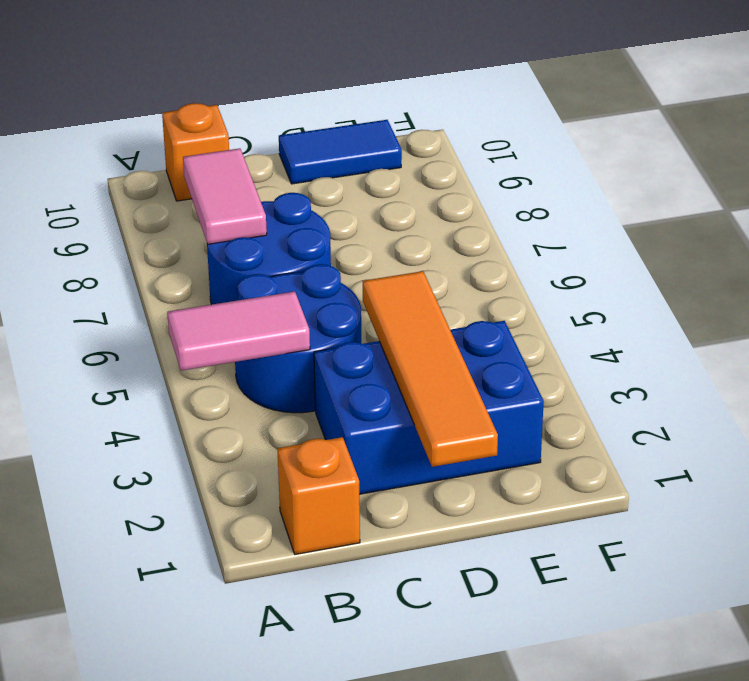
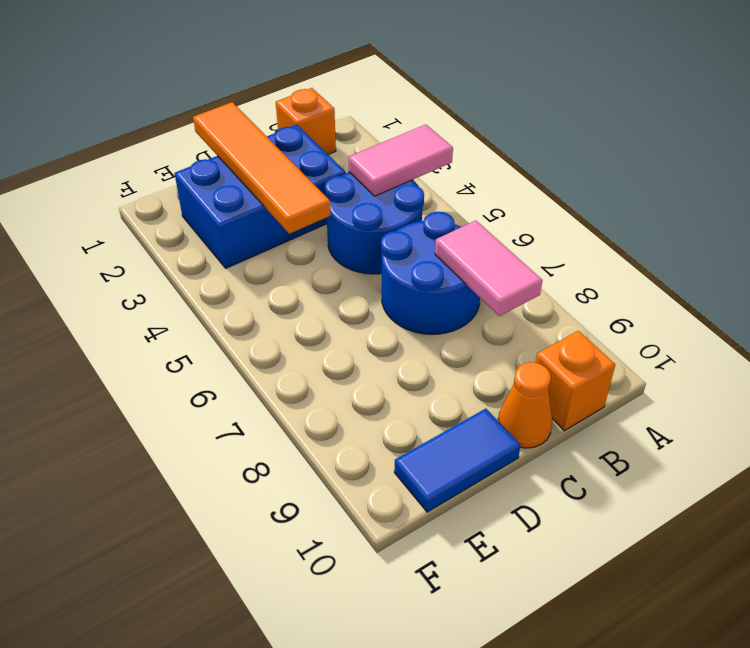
none -> orange 1x1 cone [498,362,552,448]

